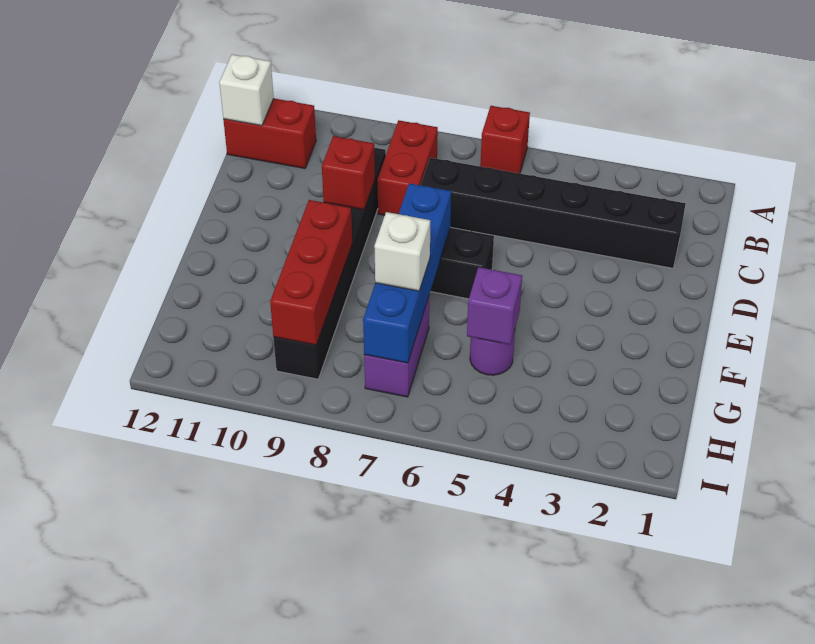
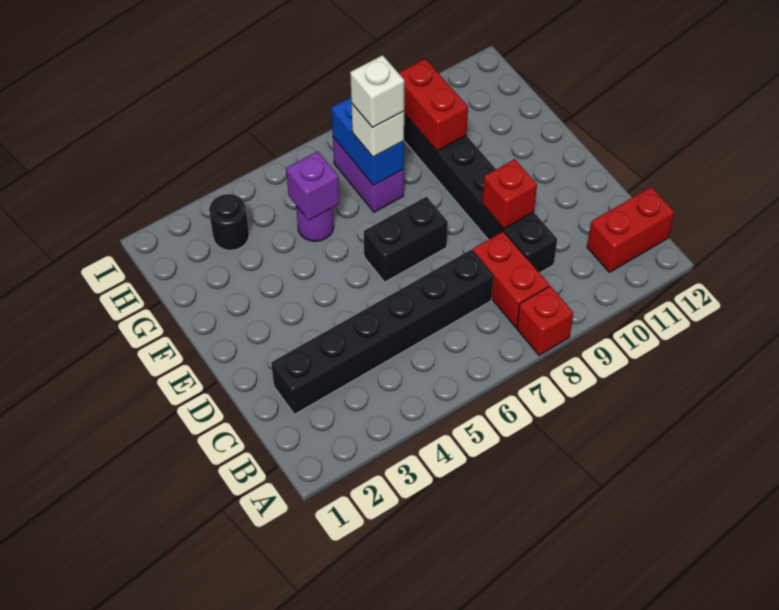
red 1x1 brick [480,106,530,173] -> red 1x1 brick moved to [517,286,573,355]
white 1x1 brick [219,55,274,126] -> white 1x1 brick moved to [350,55,404,128]
blue 1x4 brick [363,183,451,363] -> blue 1x2 brick [331,98,404,185]
red 1x3 brick [270,200,352,345] -> red 1x2 brick [399,59,468,151]
none -> black 1x1 round brick [209,194,249,250]

